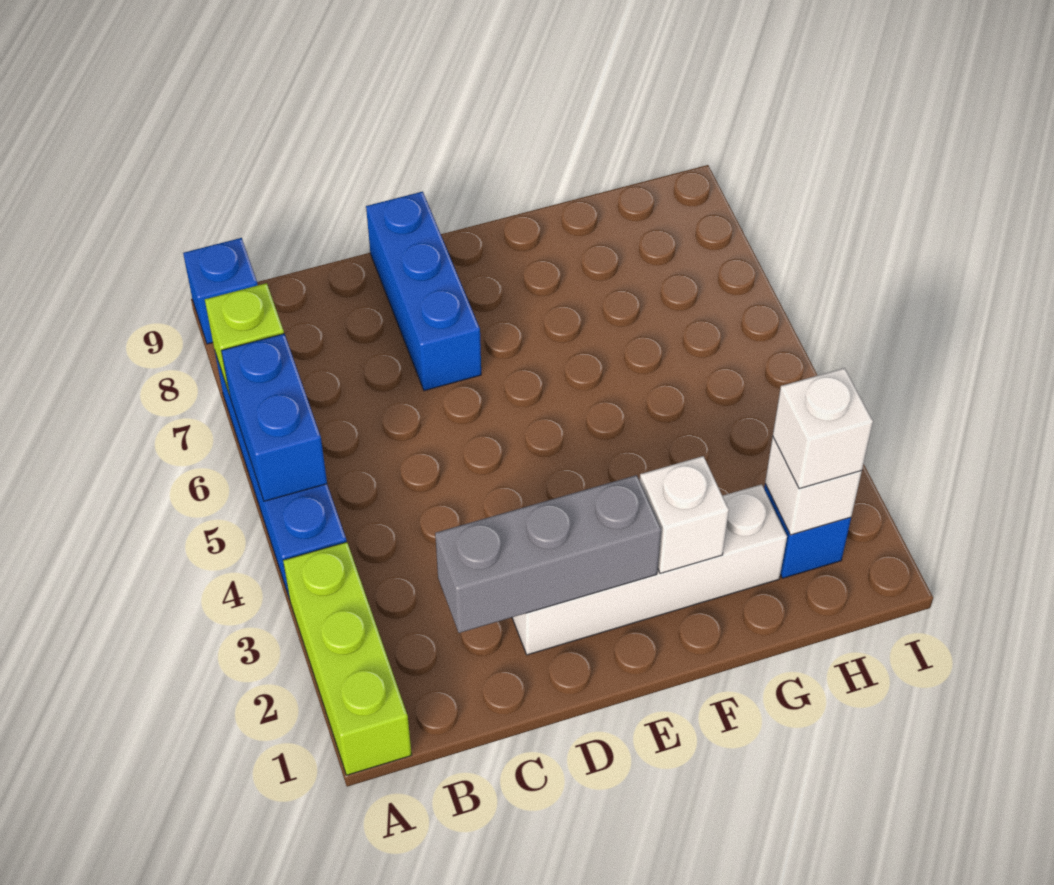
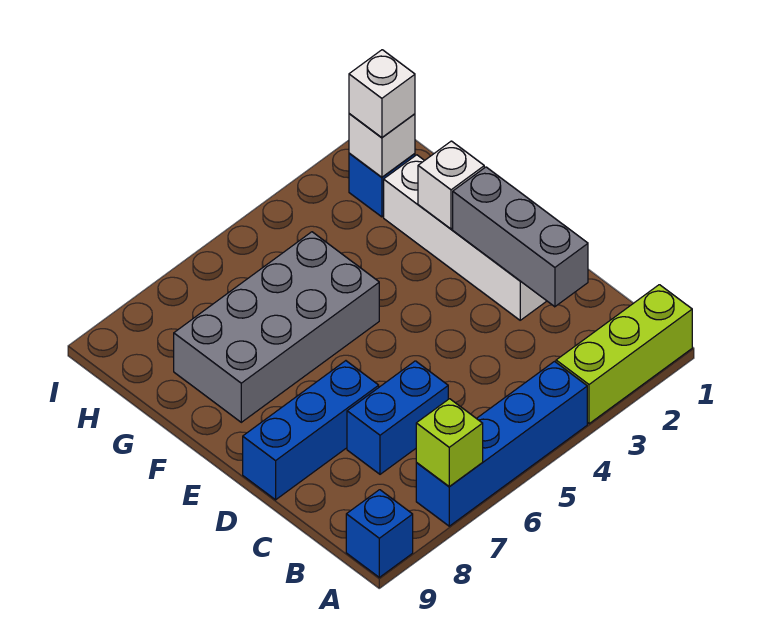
blue 1x2 brick [221,334,327,501] -> blue 1x2 brick moved to [347,361,448,474]
none -> grey 2x4 brick [174,232,379,422]

